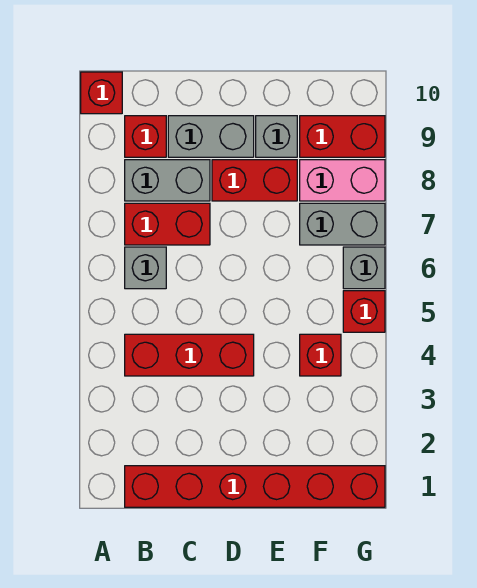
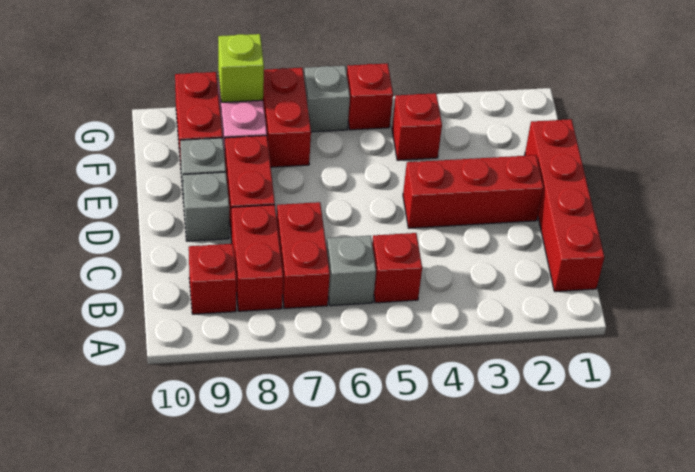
red 1x1 brick [81,72,122,114] -> red 1x1 brick moved to [372,233,422,303]
red 1x6 brick [125,466,385,507] -> red 1x4 brick [525,119,604,292]
red 1x3 brick [125,334,254,376] -> red 1x3 brick turned to [403,155,543,228]
grey 1x2 brick [125,160,210,201] -> red 1x2 brick [231,205,283,311]
grey 1x2 brick [168,116,254,157] -> grey 1x1 brick [183,172,229,241]
grey 1x2 brick [300,203,385,245] -> red 1x2 brick [263,68,311,167]
none -> lime 1x1 brick [218,34,264,102]

